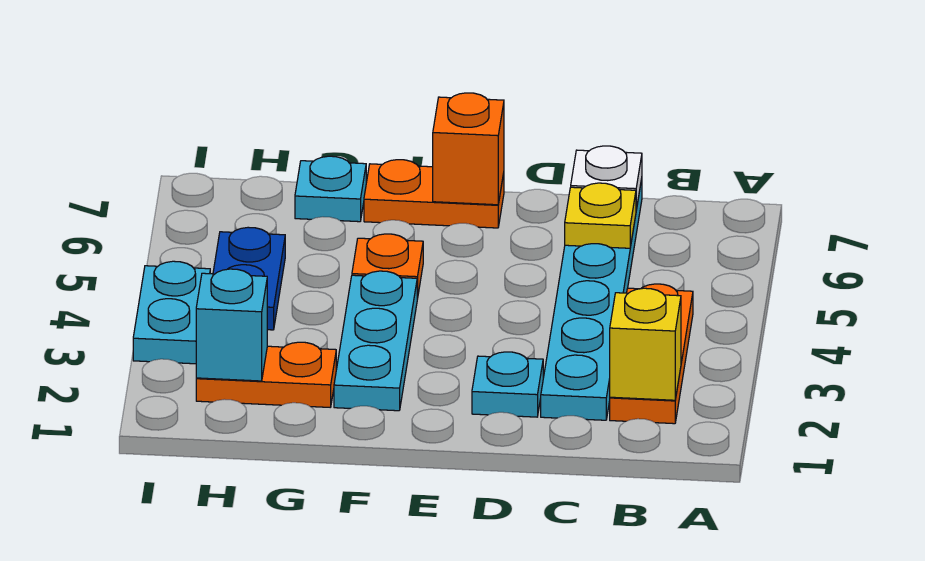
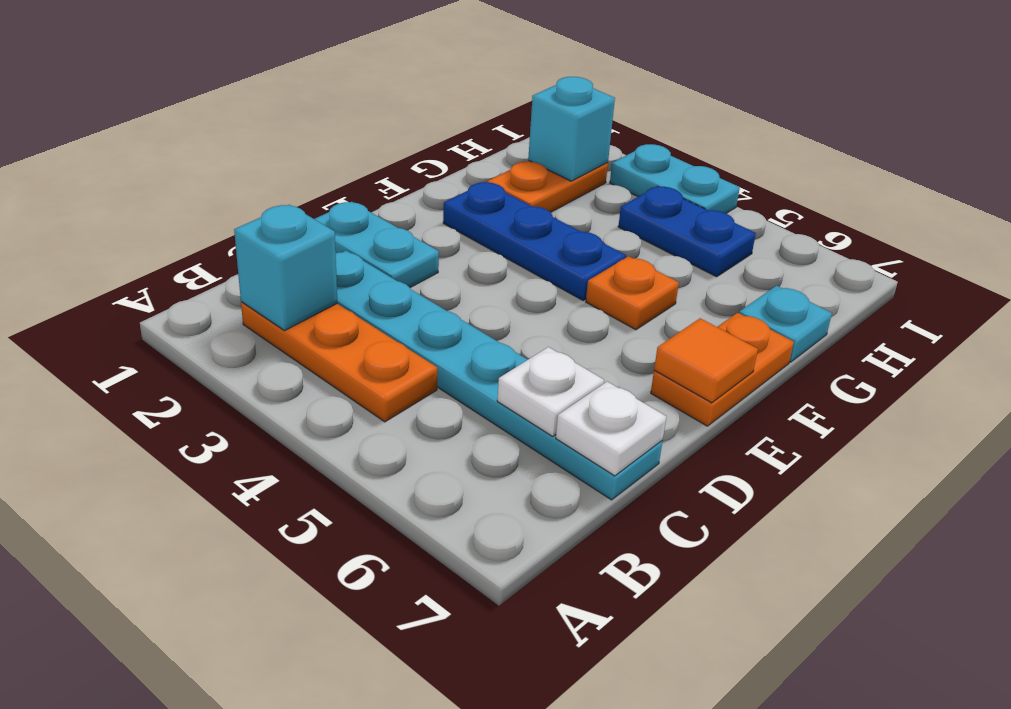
yellow 1x1 brick [610,288,681,400] -> cyan 1x1 brick [234,205,337,331]
yellow 1x1 plate [565,183,636,248] -> white 1x1 plate [497,347,604,437]
cyan 1x1 plate [472,352,543,417] -> cyan 1x2 plate [315,202,439,288]
orange 1x1 brick [433,93,504,205] -> orange 1x1 tile [654,318,758,403]
cyan 1x3 plate [334,271,417,411] -> blue 1x3 plate [443,182,626,300]

